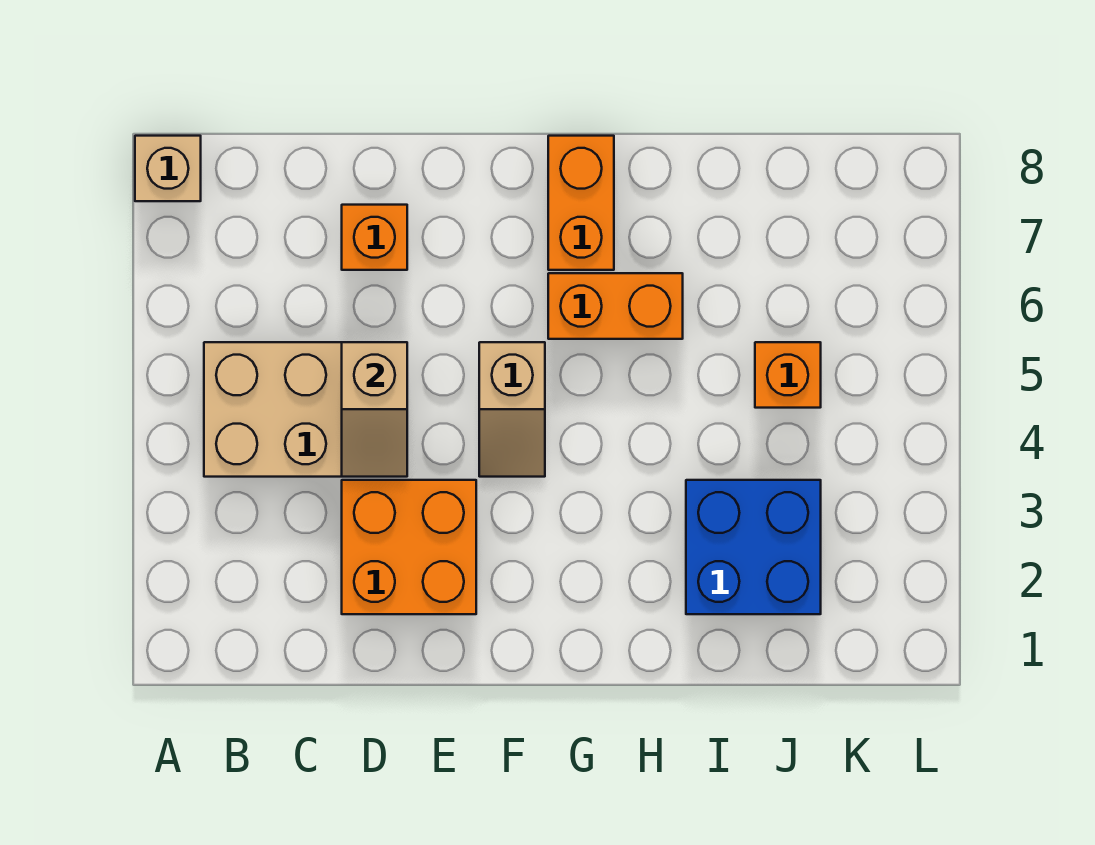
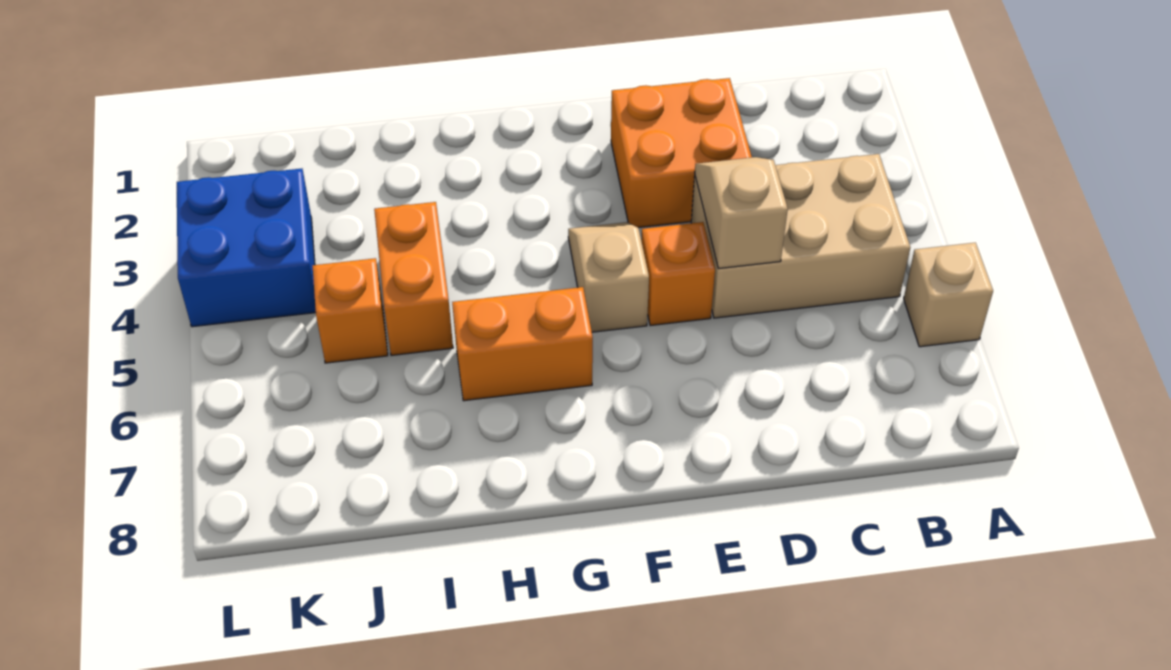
tan 1x1 brick [135,136,201,201] -> tan 1x1 brick moved to [904,243,993,347]
orange 1x1 brick [342,205,407,270] -> orange 1x1 brick moved to [641,222,715,326]
orange 1x2 brick [548,136,614,270] -> orange 1x2 brick moved to [374,202,453,356]
blue 2x2 brick [686,480,821,614] -> blue 2x2 brick moved to [177,169,316,327]

